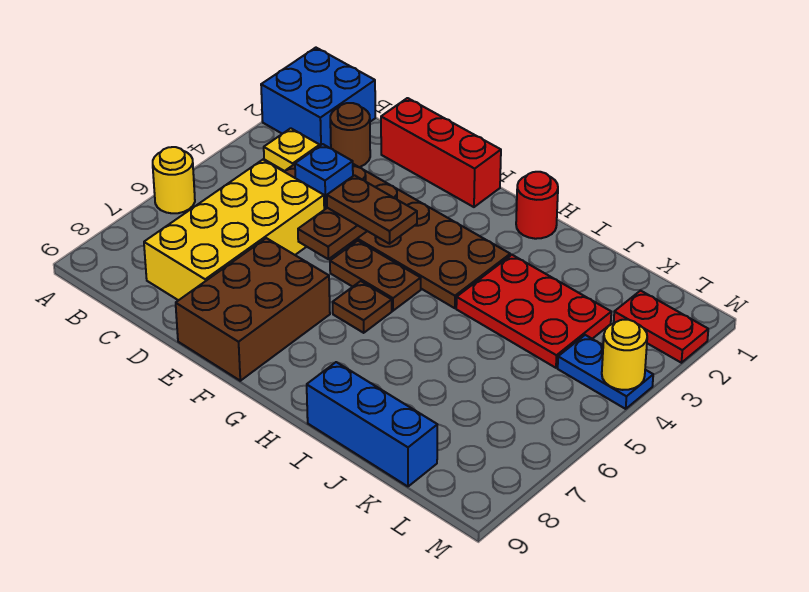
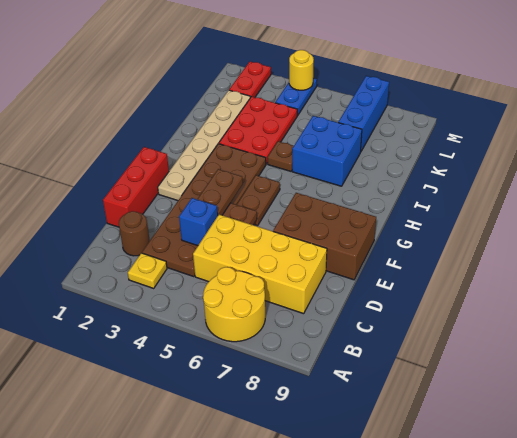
blue 2x2 brick [261,48,375,148] -> blue 2x2 brick moved to [292,116,362,186]
yellow 1x1 round brick [153,147,195,213] -> yellow 2x2 round brick [203,267,265,342]
none -> tan 1x6 plate [158,90,250,201]
brown 1x1 plate [333,281,392,333] -> brown 1x1 plate moved to [267,141,293,171]
red 1x1 round brick [516,172,558,239] -> none
blue 1x3 brick [307,362,437,486] -> blue 1x3 brick moved to [338,76,389,151]

